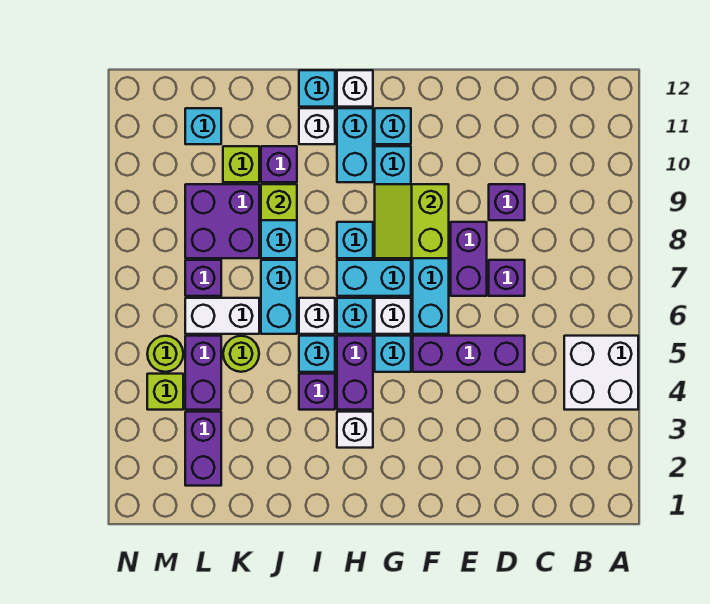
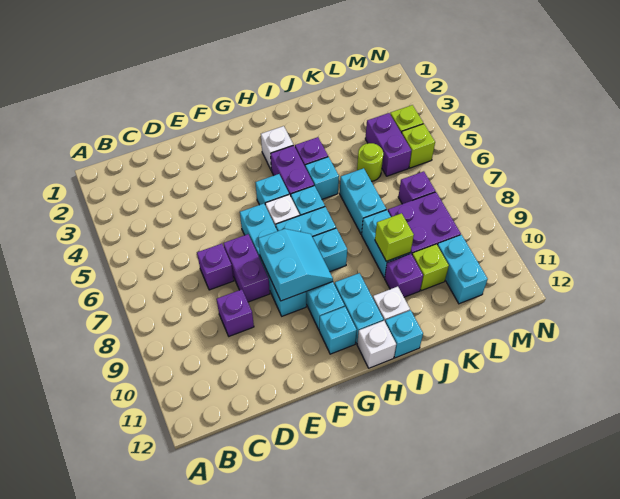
white 2x2 brick [564,336,638,410] -> none
purple 1x3 brick [413,336,525,372] -> none
lime 2x2 slope [375,184,449,258] -> cyan 2x2 slope [258,229,333,301]
white 1x1 brick [299,298,335,334] -> none
white 1x2 brick [185,298,259,334] -> none
purple 1x2 brick [185,412,221,486] -> none
cyan 1x1 brick [185,108,221,144] -> cyan 1x2 brick [437,235,488,304]
lime 1x1 round brick [147,336,183,372] -> lime 1x1 brick [402,124,435,168]

